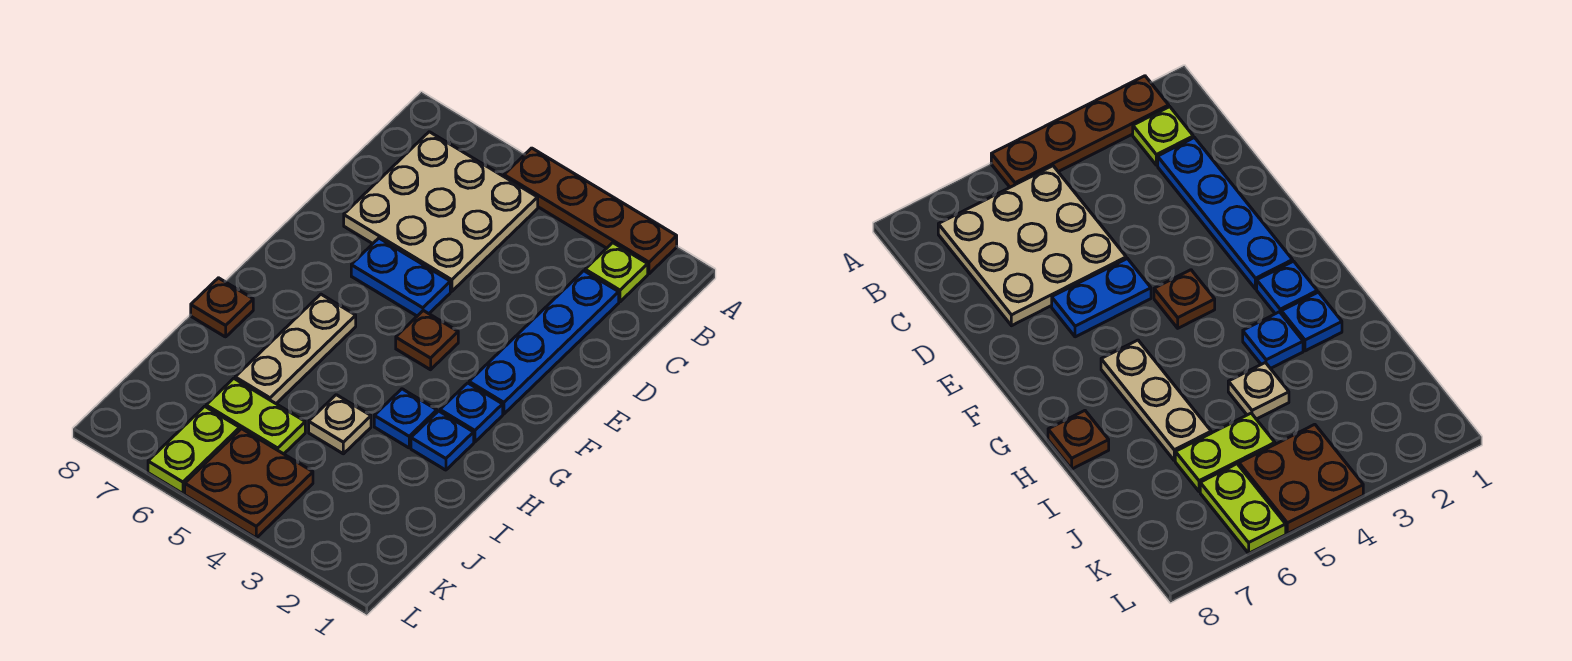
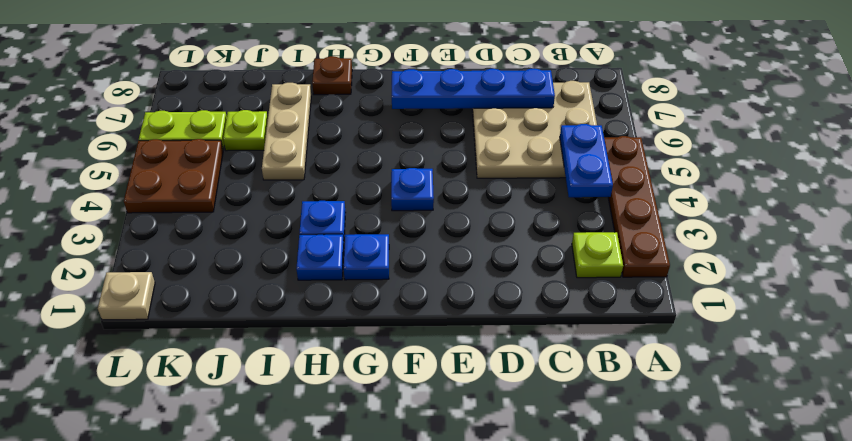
blue 1x4 plate [469,271,619,414] -> blue 1x4 plate moved to [392,68,555,109]
blue 1x2 plate [351,238,450,316] -> blue 1x2 plate moved to [560,124,613,197]
brown 1x1 plate [396,311,458,370] -> blue 1x1 plate [391,168,434,211]
tan 1x3 plate [235,294,356,403] -> tan 1x3 plate turned to [262,83,311,180]
tan 1x1 plate [309,395,371,454] -> tan 1x1 plate moved to [98,272,155,320]
lime 1x2 plate [206,378,305,454] -> lime 1x1 plate [223,110,268,151]

